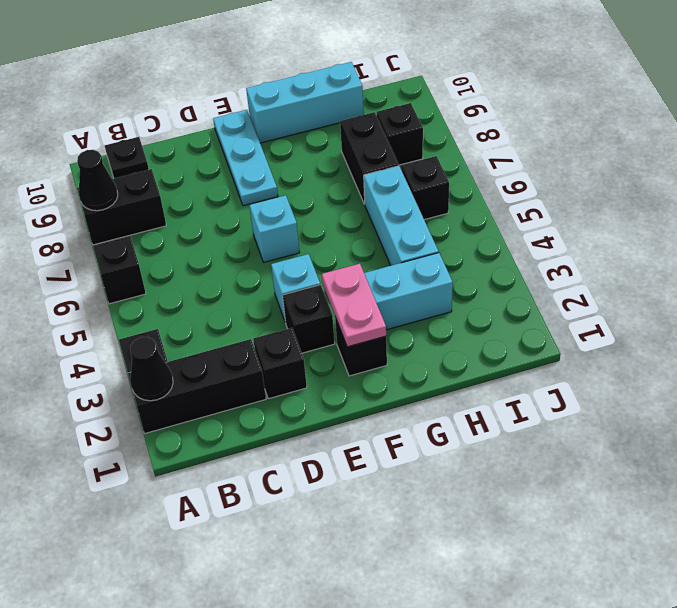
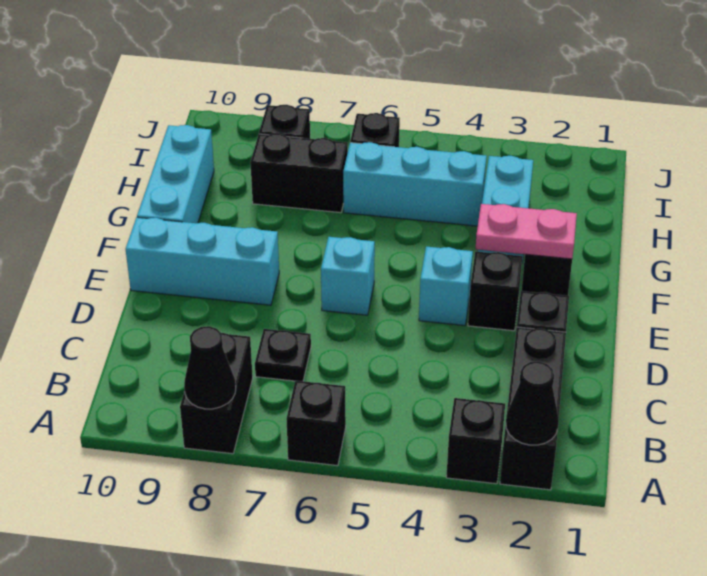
black 1x1 plate [105,137,149,178] -> black 1x1 plate moved to [255,329,311,381]
cyan 1x3 plate [213,110,278,206] -> cyan 1x3 brick [126,217,279,305]

